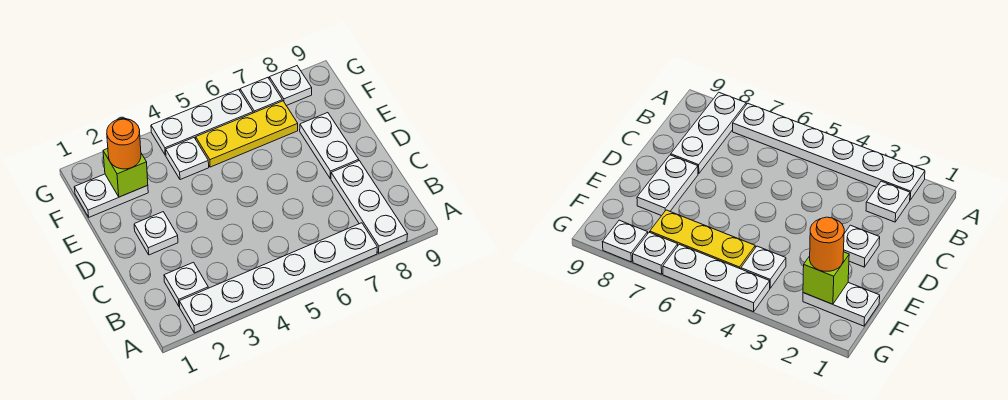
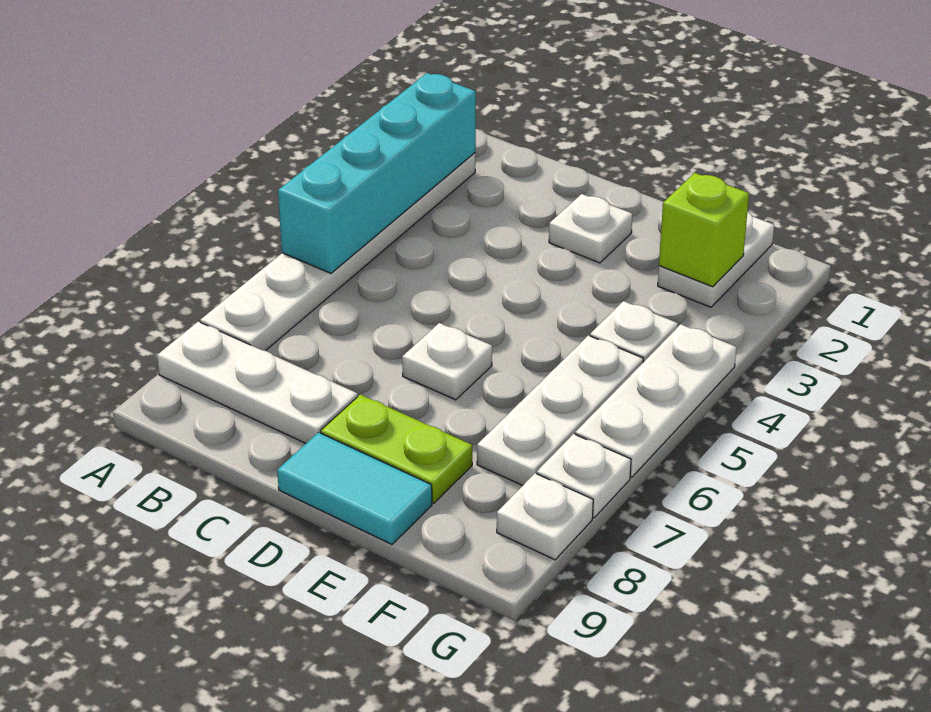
none -> cyan 1x4 brick [278,73,476,273]
white 1x1 plate [164,262,208,307] -> white 1x1 plate moved to [402,323,492,400]
white 1x2 plate [300,113,359,178] -> lime 1x2 plate [321,394,472,503]
none -> cyan 1x2 tile [277,432,432,544]
orange 1x1 round brick [107,119,141,169] -> none
yellow 1x3 plate [196,101,298,167] -> white 1x3 plate [477,335,643,486]

